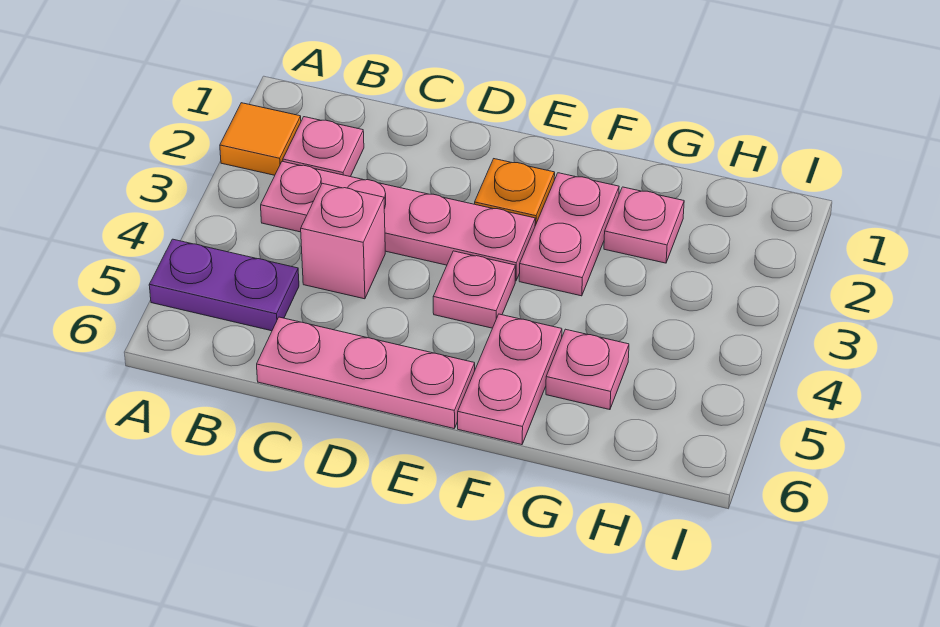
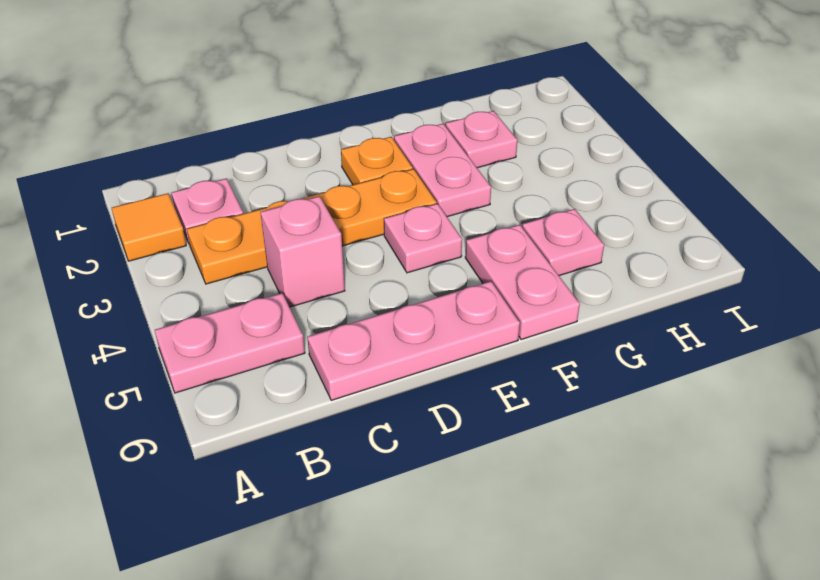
purple 1x2 plate [149,239,299,331] -> pink 1x2 plate [155,293,305,393]
pink 1x4 plate [261,161,535,281] -> orange 1x4 plate [187,169,437,284]

